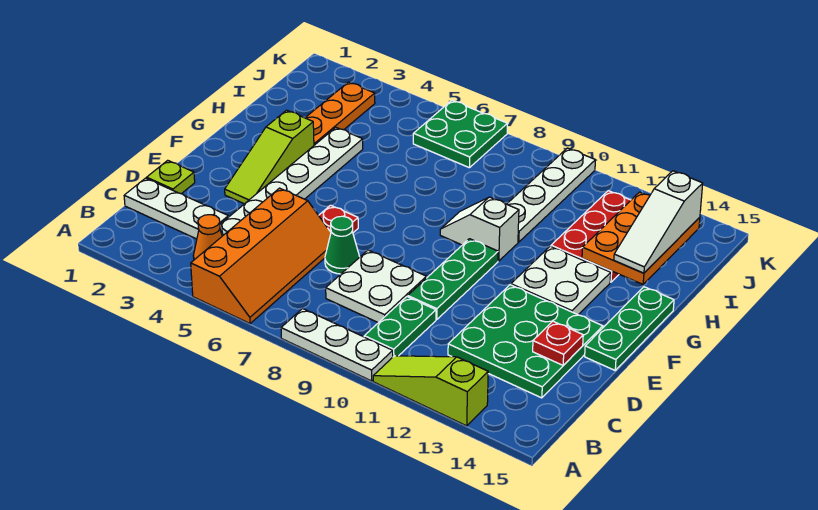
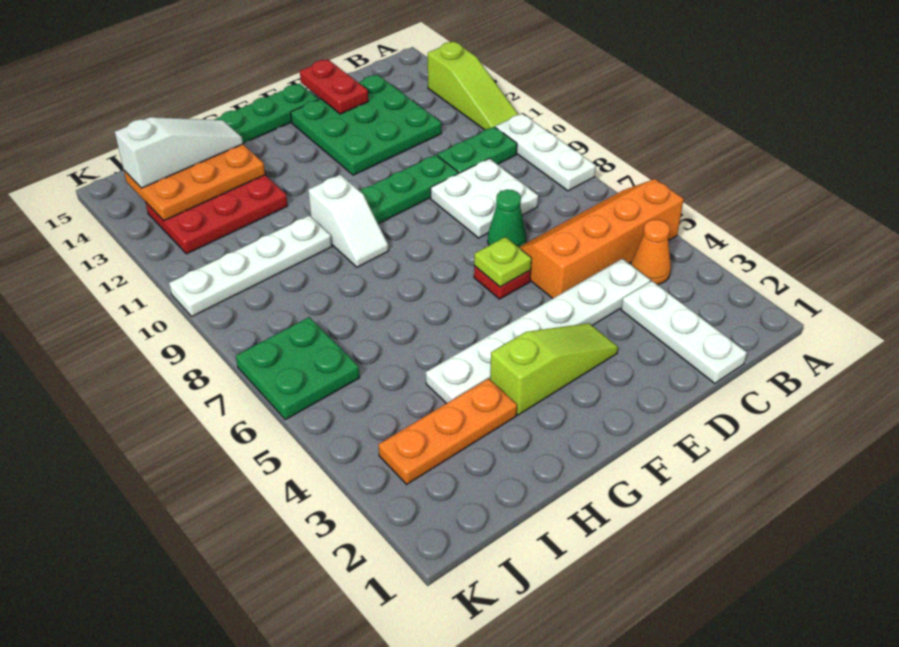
lime 1x1 plate [147,160,195,194] -> lime 1x1 plate moved to [474,237,531,287]
red 1x1 plate [533,321,583,365] -> red 1x2 plate [300,59,368,114]
white 2x2 plate [511,246,611,315] -> none

